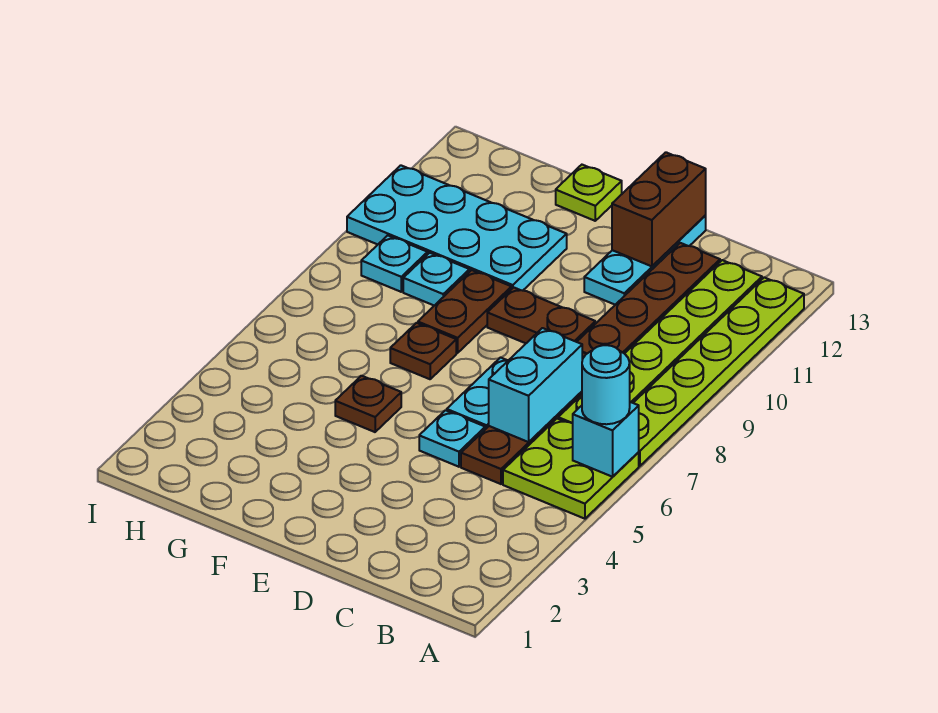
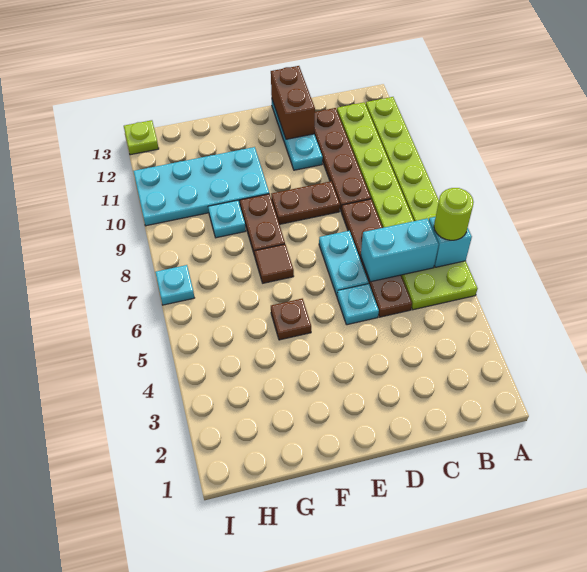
cyan 1x1 round brick [582,345,630,424] -> lime 1x1 round brick [434,188,474,240]
cyan 1x2 brick [489,328,582,442] -> cyan 1x2 brick turned to [361,218,439,282]
brown 1x1 plate [390,323,456,379] -> brown 1x1 tile [255,244,294,283]
lime 1x1 plate [556,165,622,221] -> lime 1x1 plate moved to [124,120,159,155]
cyan 1x1 plate [361,235,428,292] -> cyan 1x1 plate moved to [155,265,194,305]

